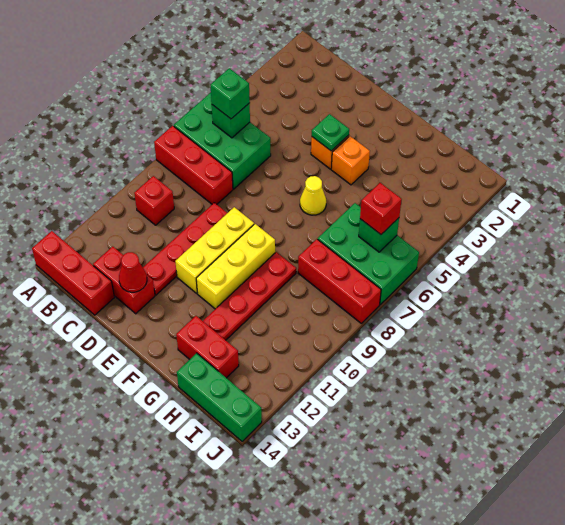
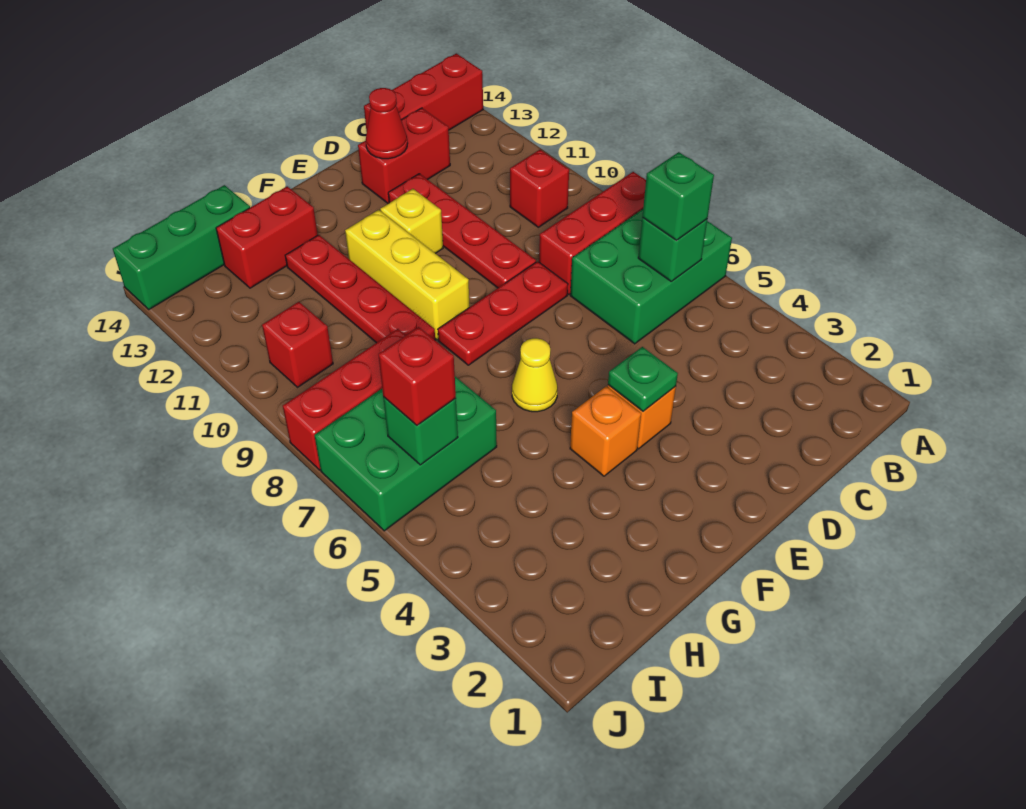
none -> red 1x3 plate [438,261,568,365]
yellow 1x3 brick [175,207,254,293] -> yellow 1x1 brick [380,189,443,253]
none -> red 1x1 brick [262,302,333,387]

